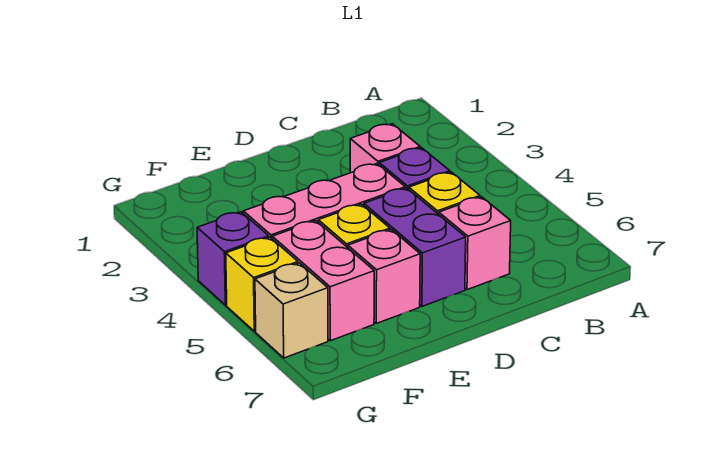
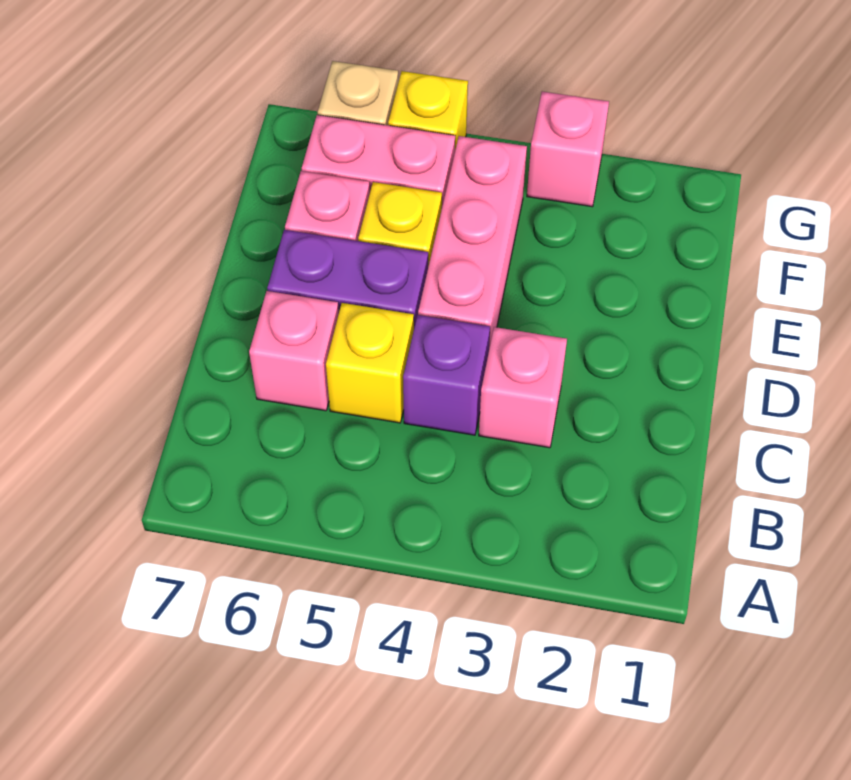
none -> pink 1x1 brick [527,92,609,207]
purple 1x1 brick [197,212,269,305] -> none

